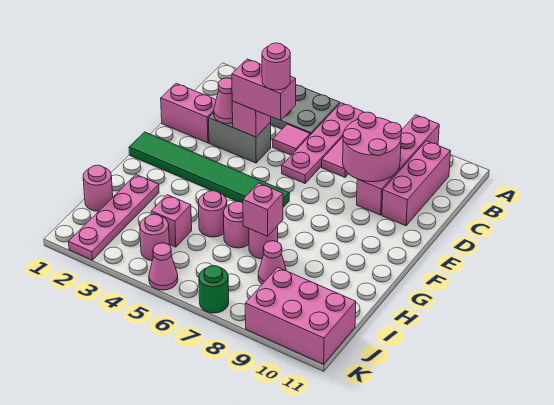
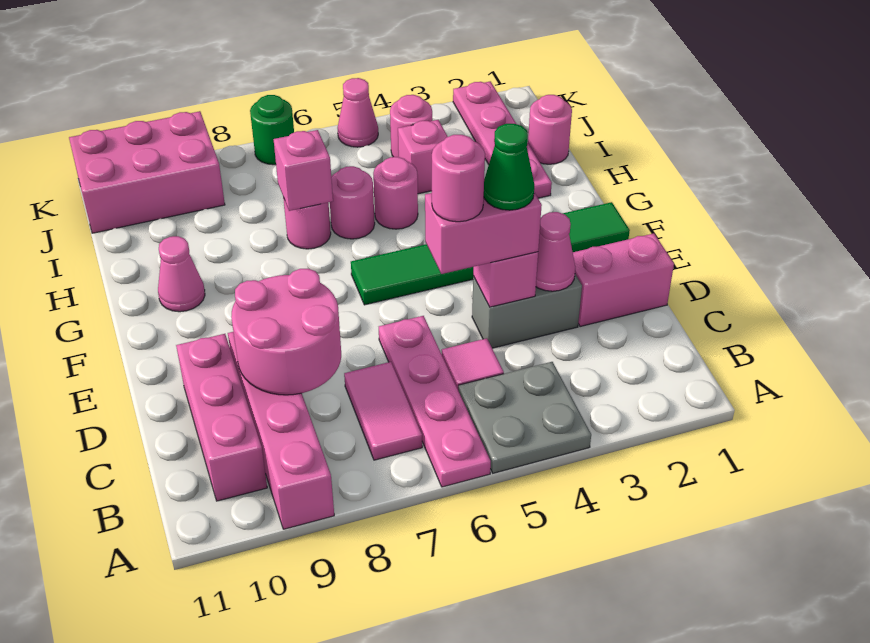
none -> green 1x1 cone [484,124,534,210]
pink 1x1 cone [258,241,286,284] -> pink 1x1 cone moved to [158,236,205,312]

